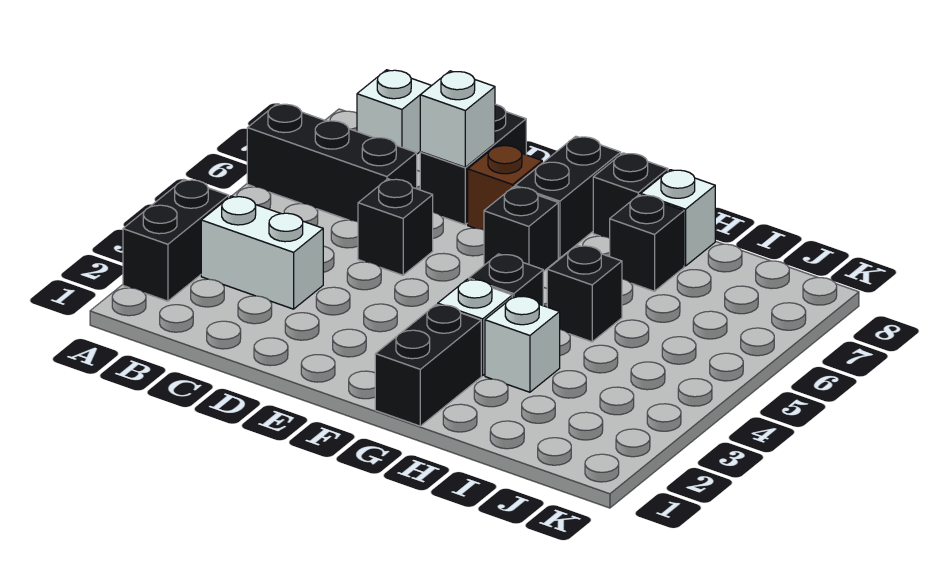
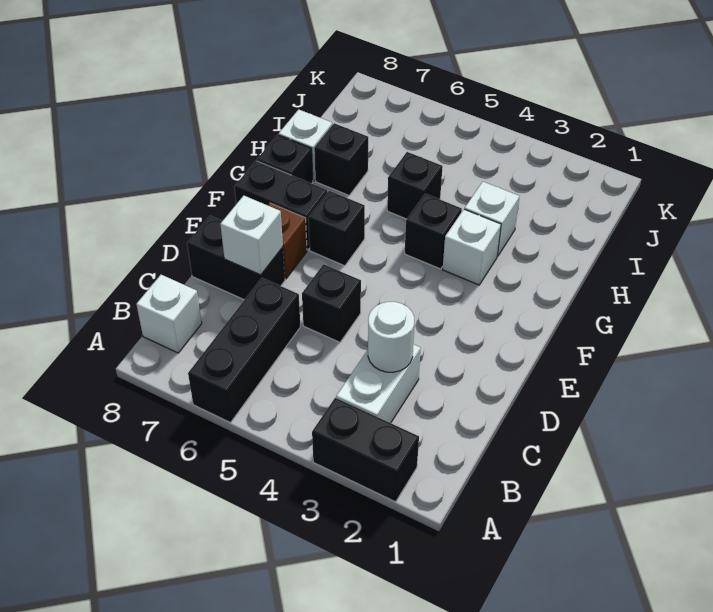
none -> white 1x1 round brick [368,302,414,372]
black 1x2 brick [375,304,481,426] -> none

